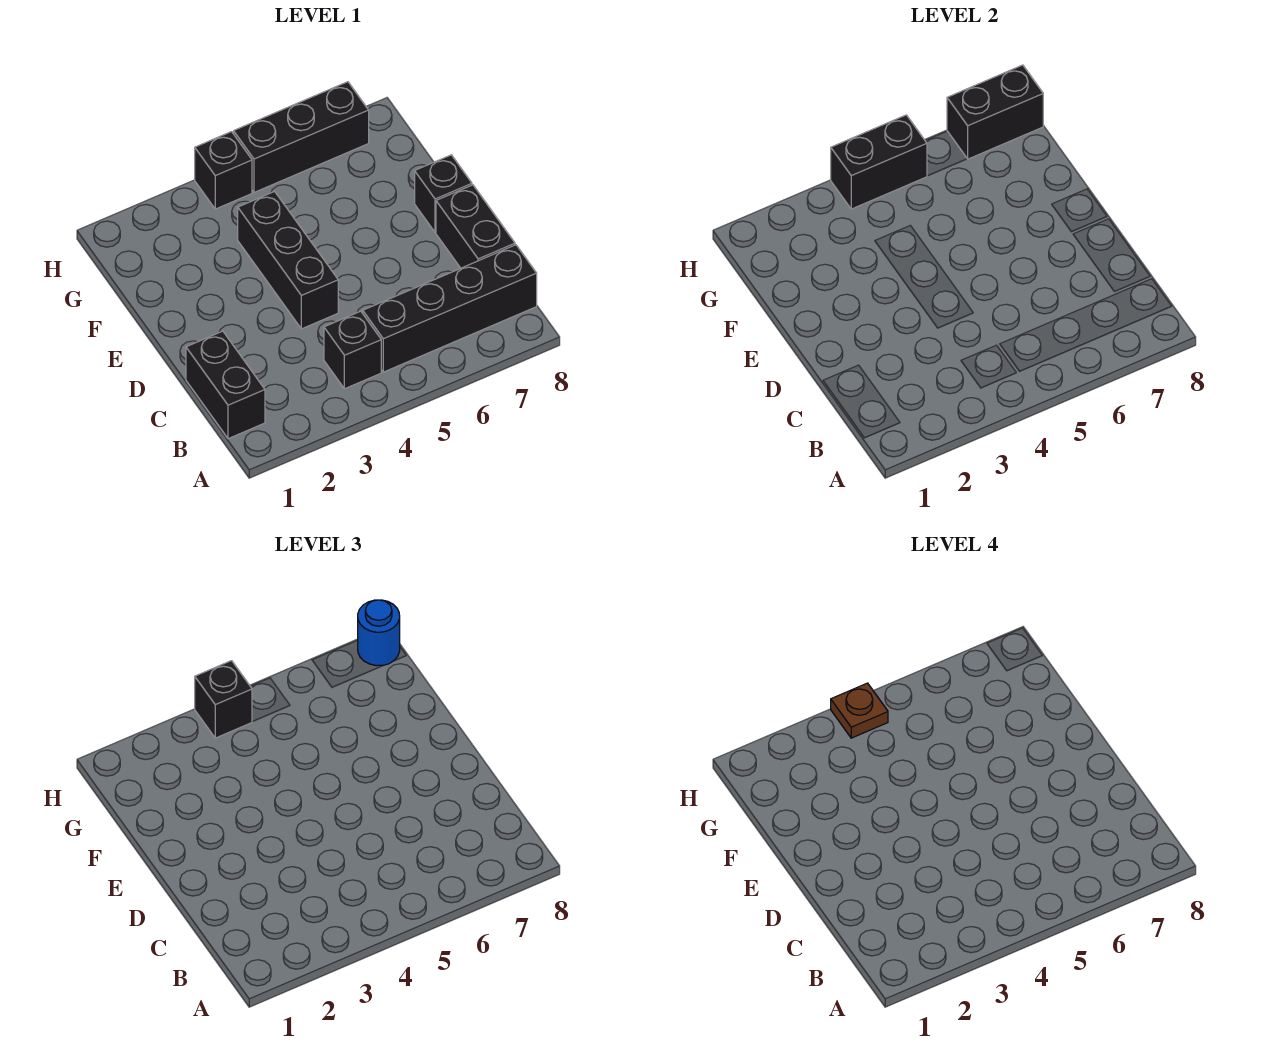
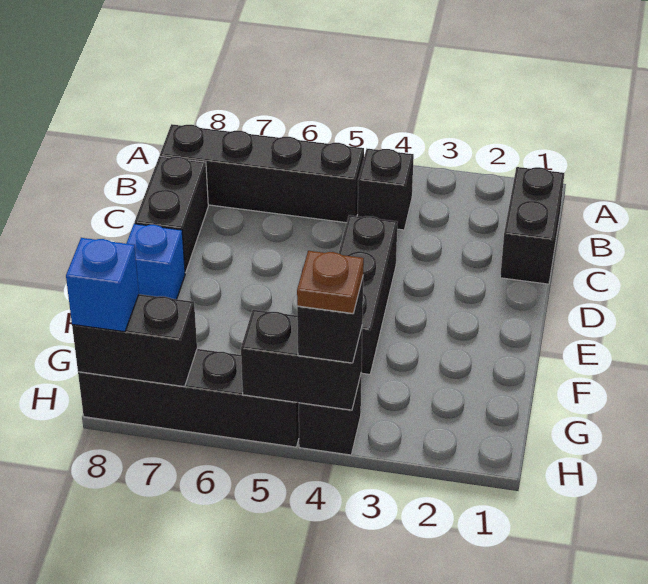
black 1x1 brick [415,155,472,232] -> blue 1x1 brick [126,224,185,299]
black 1x3 brick [234,82,369,192] -> black 1x4 brick [78,349,299,447]
blue 1x1 round brick [358,600,400,666] -> blue 1x1 brick [66,238,139,332]

